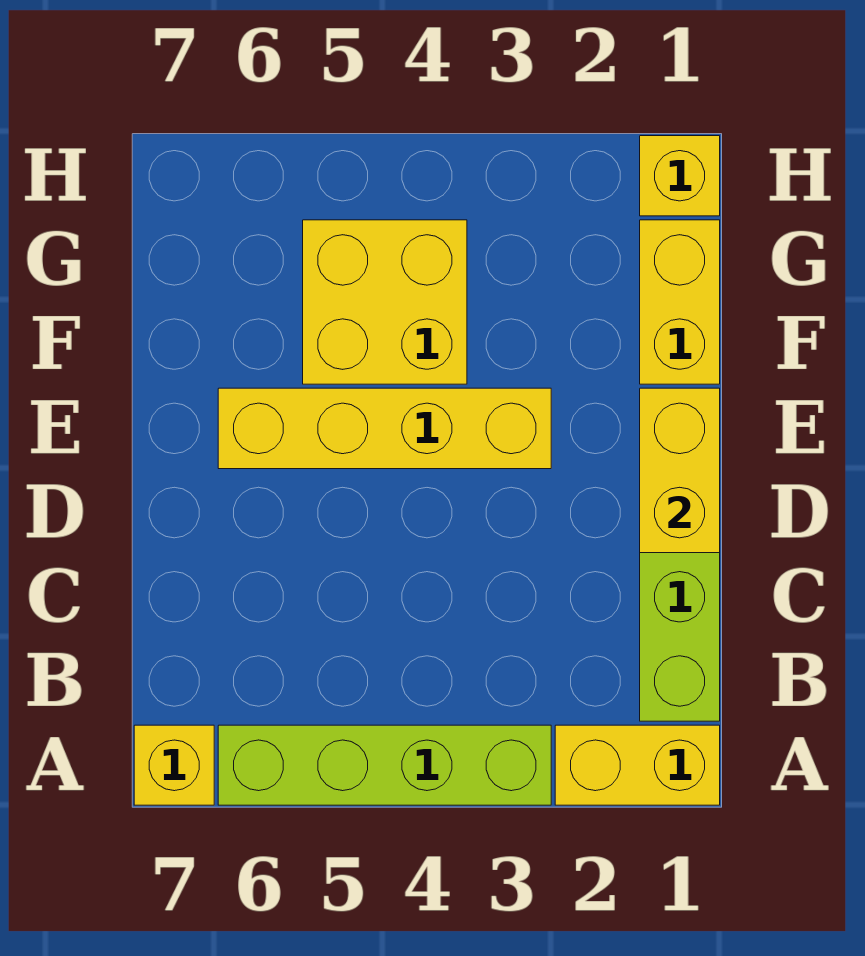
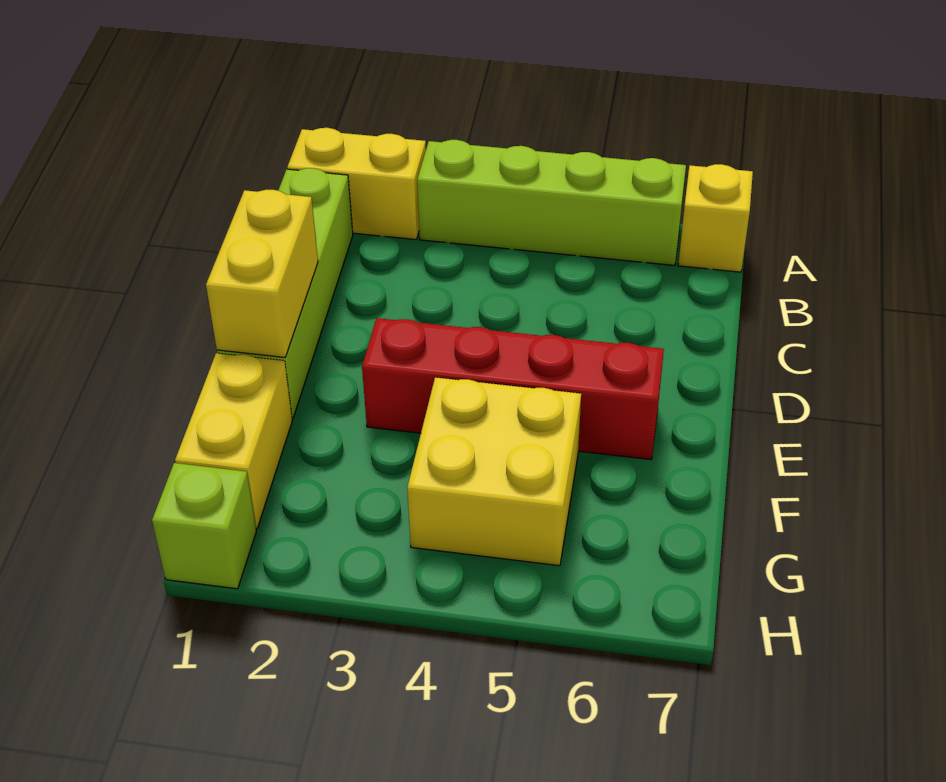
yellow 1x4 brick [218,388,551,469] -> red 1x4 brick [362,318,664,460]
yellow 1x1 brick [640,136,720,216] -> lime 1x1 brick [152,463,256,589]

